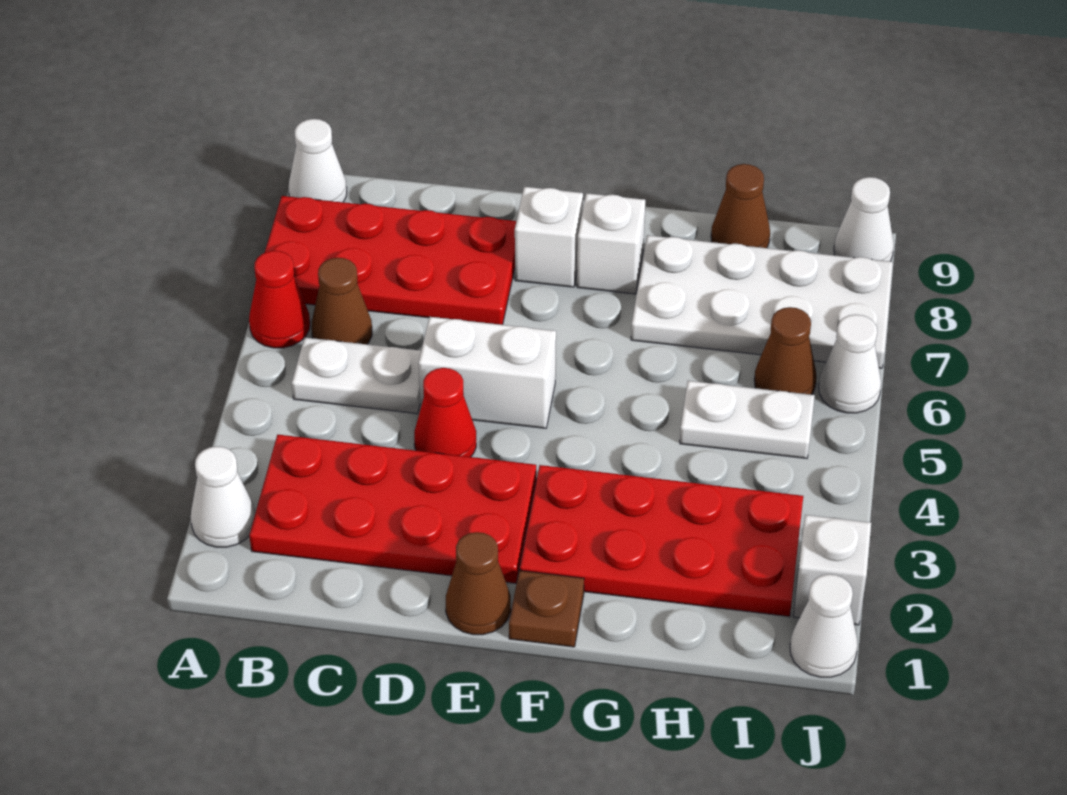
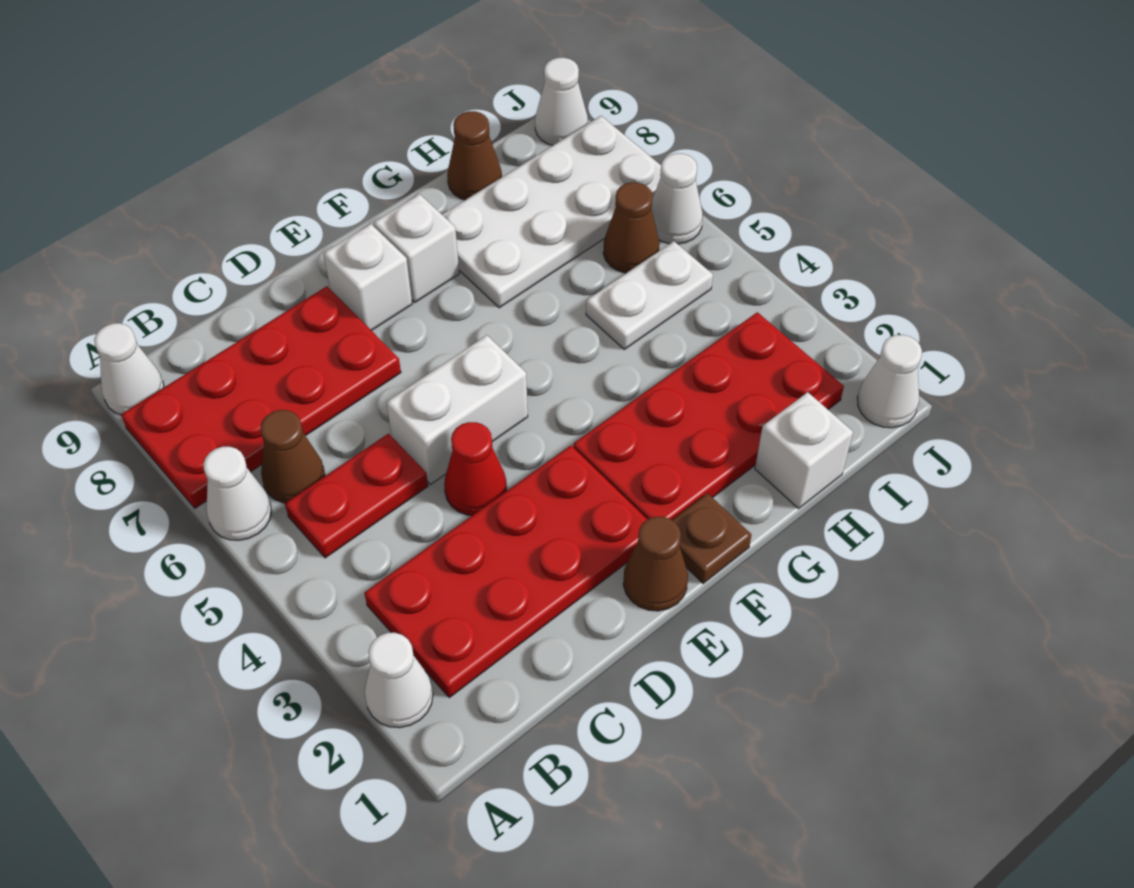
red 1x1 cone [249,251,310,348] -> white 1x1 cone [203,447,272,540]
white 1x2 plate [292,338,421,414] -> red 1x2 plate [285,434,428,558]
white 1x1 brick [793,515,871,625] -> white 1x1 brick moved to [755,392,853,508]

